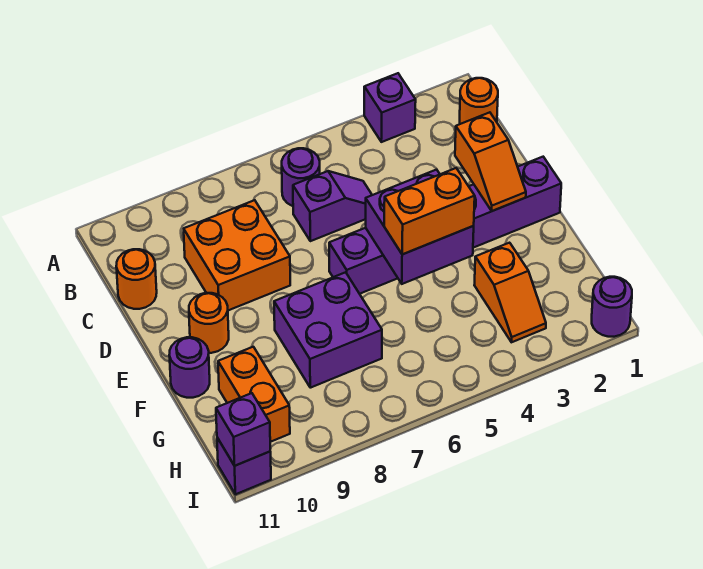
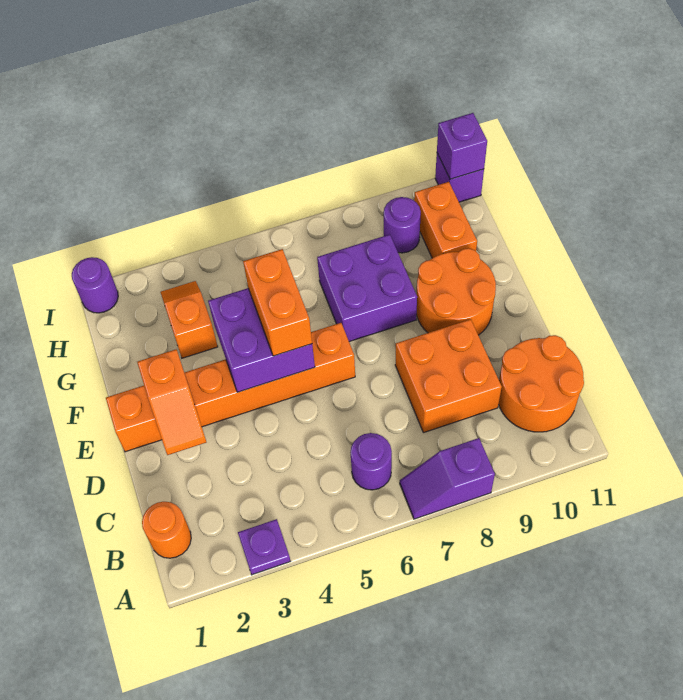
purple 1x1 brick [364,73,416,142] -> purple 1x1 plate [238,519,290,575]
purple 1x2 slope [293,171,372,241] -> purple 1x2 slope moved to [400,438,495,519]
orange 1x1 round brick [116,249,157,309] -> orange 2x2 round brick [499,335,584,432]
orange 1x2 slope [455,112,526,211] -> orange 1x2 slope turned to [137,349,206,455]
purple 1x6 brick [329,157,561,294] -> orange 1x6 brick [106,323,355,452]
orange 1x1 round brick [189,293,229,353] -> orange 2x2 round brick [416,248,496,335]
orange 1x2 brick [384,168,475,254] -> orange 1x2 brick turned to [243,249,312,356]
purple 1x1 round brick [169,337,210,398] -> purple 1x1 round brick moved to [384,197,421,253]

